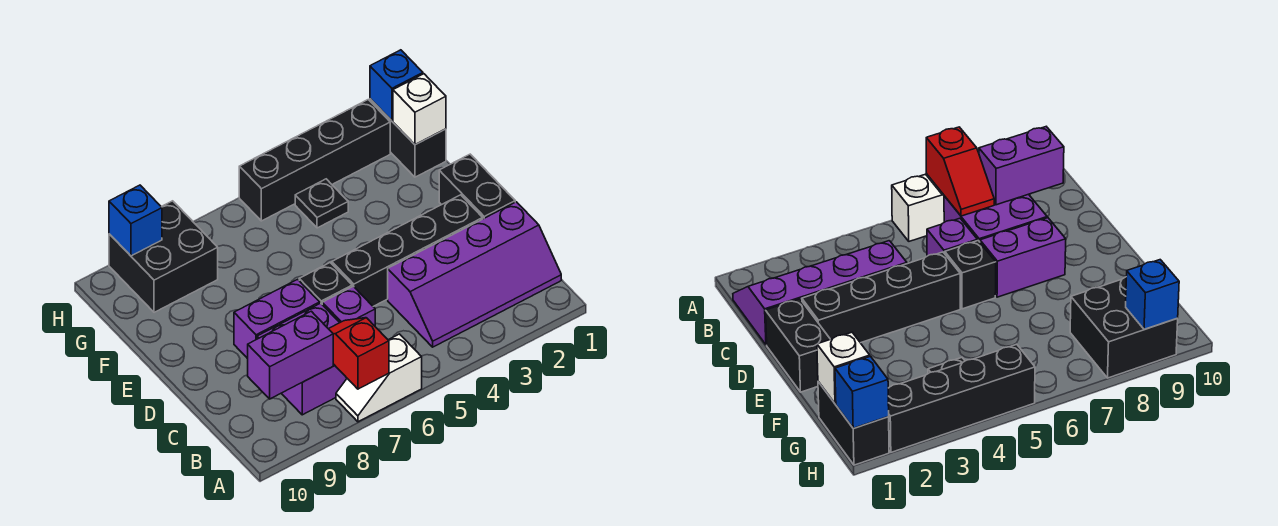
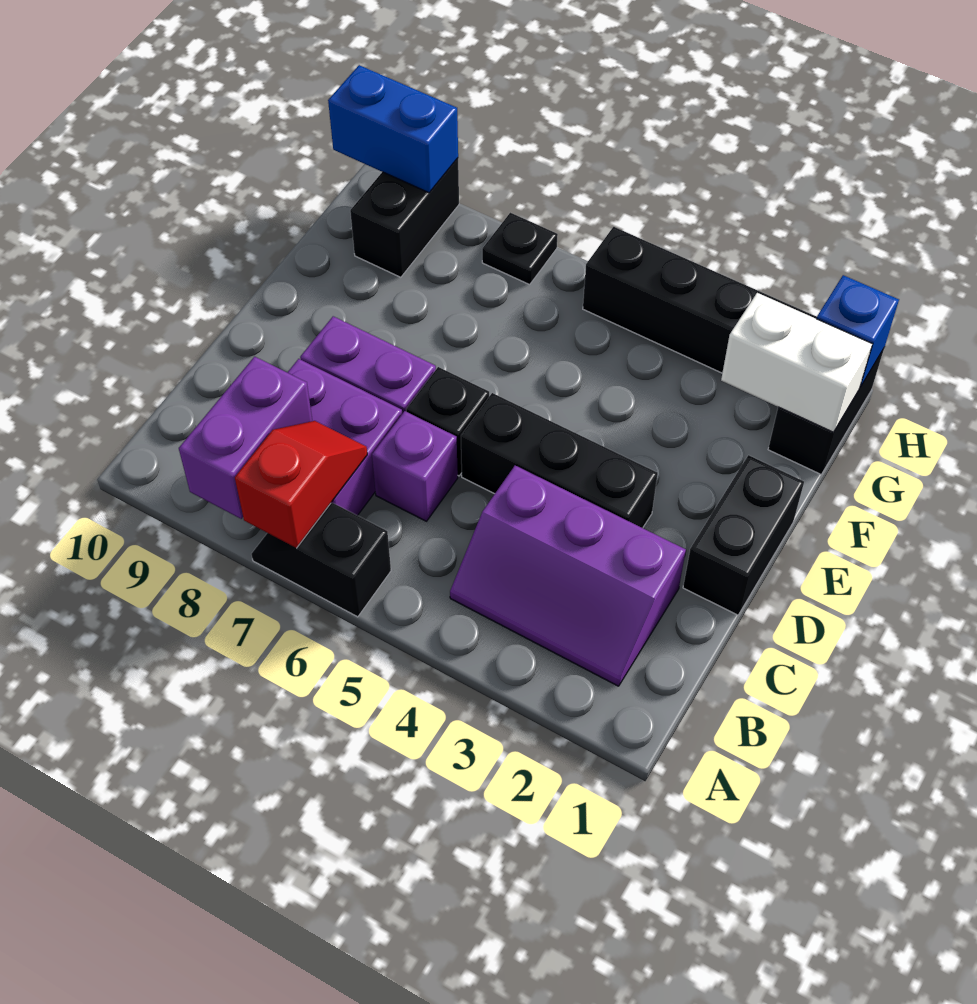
white 1x2 slope [336,334,422,422] -> black 1x2 slope [251,503,391,617]
purple 2x4 slope [388,202,561,347] -> purple 2x3 slope [450,466,686,686]
purple 1x2 brick [248,311,333,399] -> purple 1x2 brick turned to [179,357,312,519]
black 1x4 brick [332,195,483,306] -> black 1x3 brick [461,393,658,528]
white 1x1 brick [393,74,446,145] -> white 1x2 brick [721,293,872,432]
black 1x1 plate [295,179,348,228] -> black 1x1 plate moved to [482,213,558,285]
black 2x2 brick [109,201,218,312] -> black 1x2 brick [350,158,459,277]
blue 1x1 brick [109,185,162,256] -> blue 1x2 brick [328,65,458,193]

